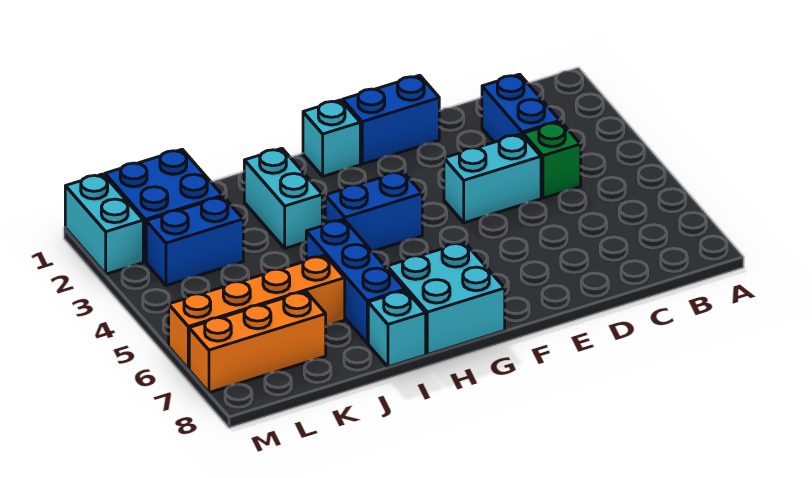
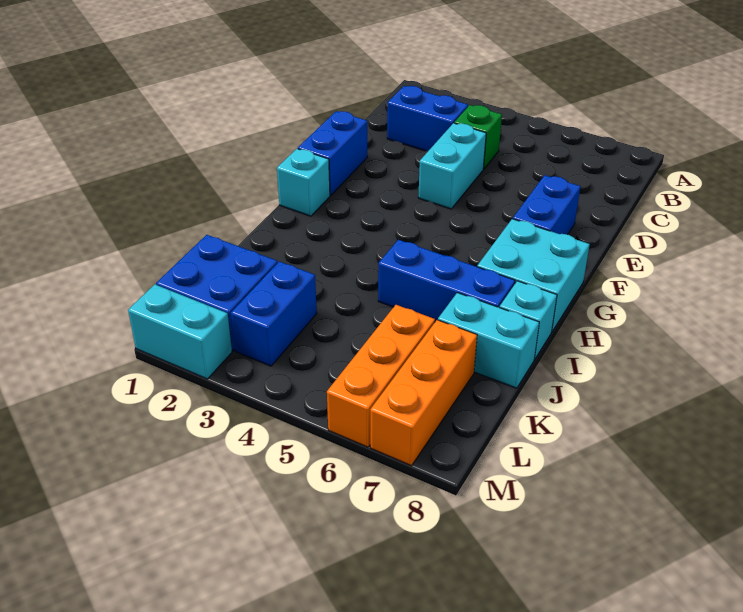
blue 1x2 brick [325,171,422,252] -> blue 1x2 brick moved to [513,175,580,235]
cyan 1x2 brick [244,148,322,248] -> cyan 1x2 brick moved to [438,293,539,388]
orange 1x4 brick [169,255,345,369] -> orange 1x3 brick [327,305,435,447]

